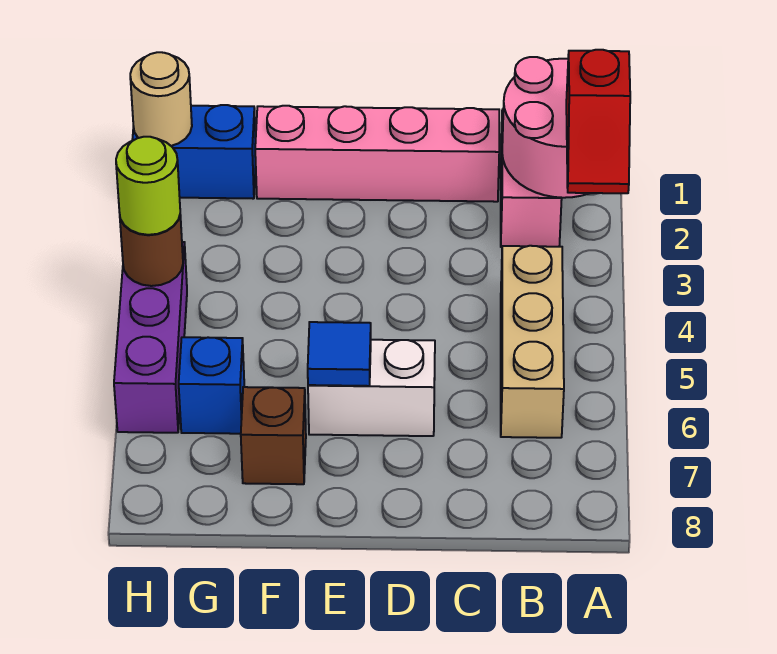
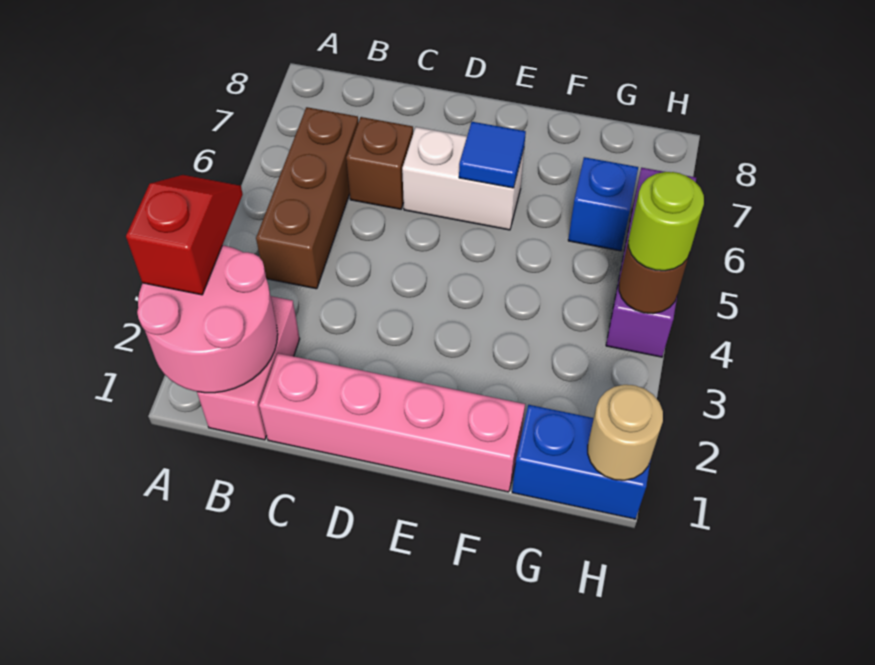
tan 1x3 brick [501,246,564,438] -> brown 1x3 brick [256,107,358,289]
brown 1x1 brick [241,387,306,484] -> brown 1x1 brick moved to [346,117,413,209]

